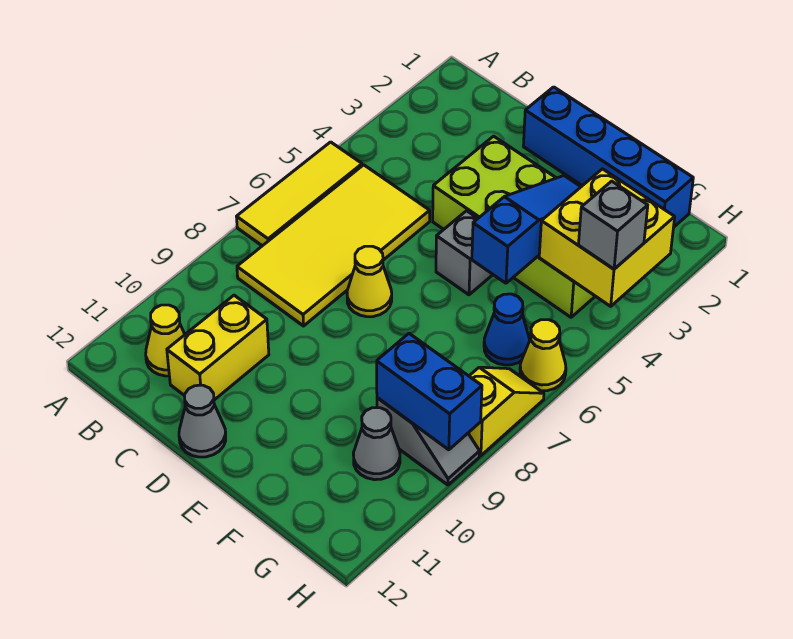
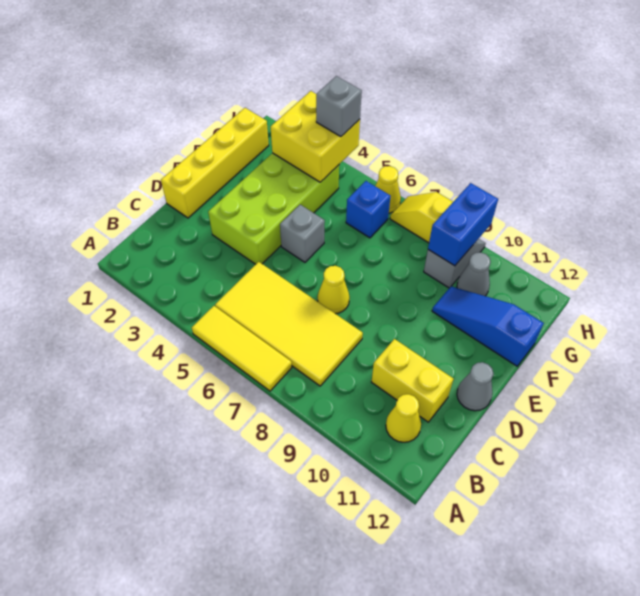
blue 1x4 brick [523,87,693,227] -> yellow 1x4 brick [161,108,269,218]
blue 1x3 slope [472,176,581,283] -> blue 1x3 slope moved to [432,286,544,366]
blue 1x1 cone [484,294,529,365] -> blue 1x1 brick [346,181,391,238]

